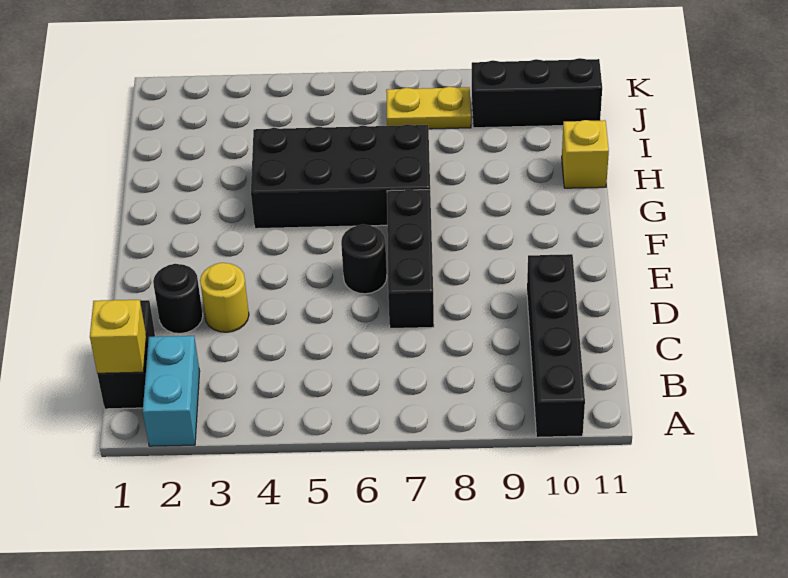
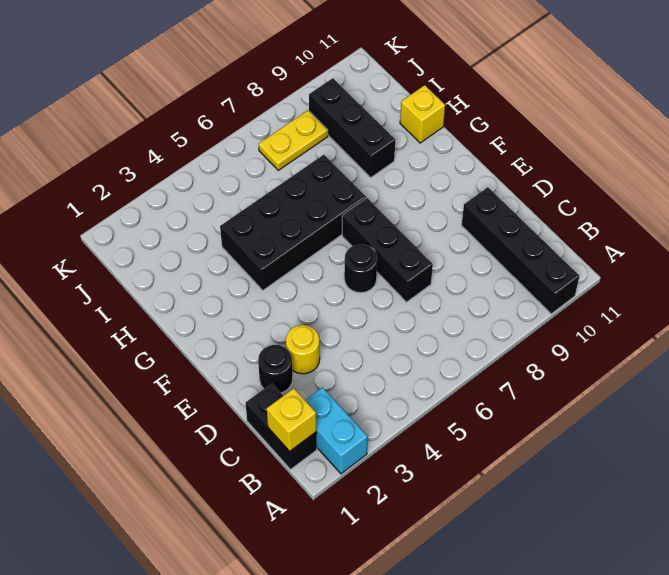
black 1x3 brick [472,58,602,128] -> black 1x3 brick turned to [309,78,395,177]

